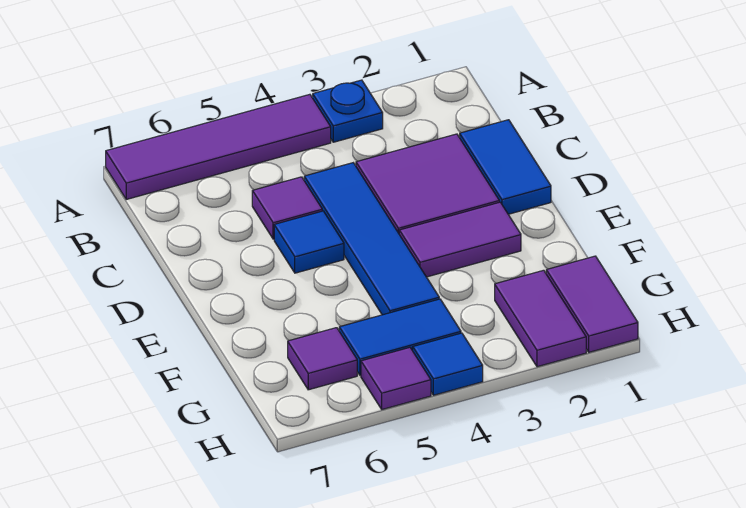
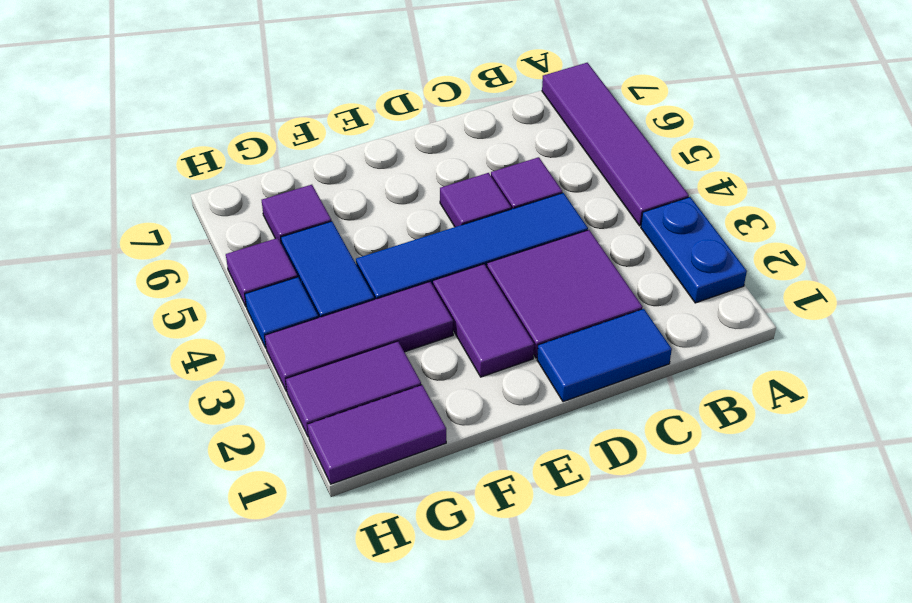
blue 1x1 plate [313,80,383,142] -> blue 1x2 plate [641,197,747,303]
blue 1x1 tile [274,211,344,273] -> purple 1x1 tile [440,173,511,227]
none -> purple 1x3 tile [265,282,453,392]

